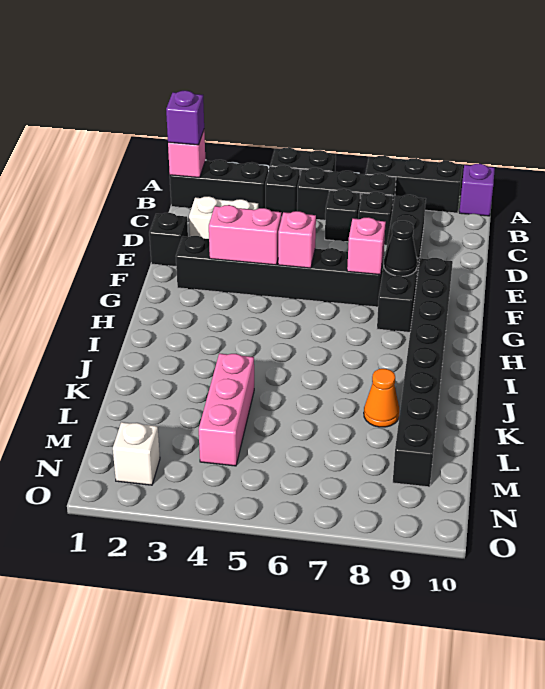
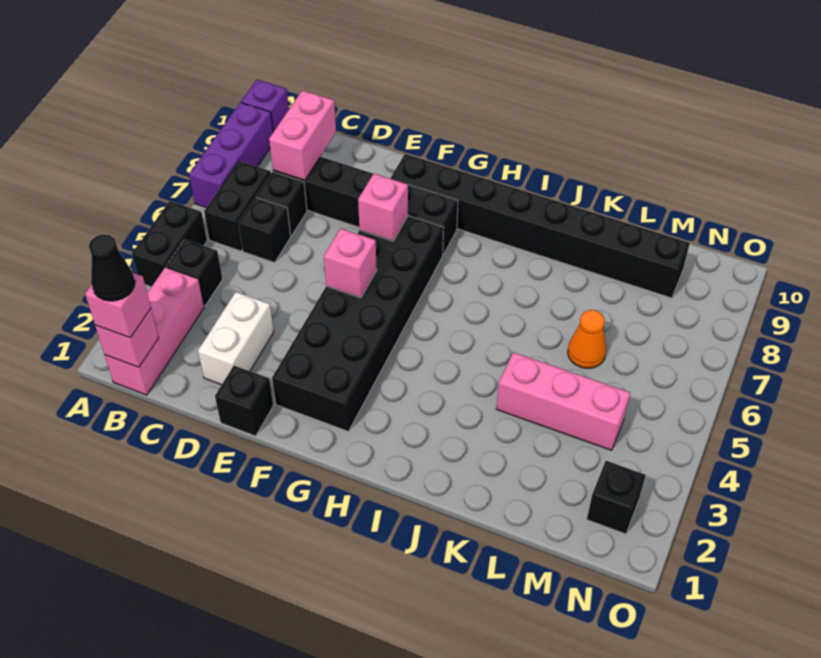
black 1x3 brick [366,155,463,213] -> purple 1x3 brick [189,102,273,207]
black 1x3 brick [170,160,268,208] -> pink 1x3 brick [105,267,204,395]
purple 1x1 brick [166,91,204,145] -> pink 1x1 brick [85,273,151,338]
black 1x3 brick [297,168,396,220] -> black 1x2 brick [204,161,271,251]
black 1x6 brick [176,236,384,307] -> black 2x6 brick [272,216,444,432]
pink 1x2 brick [209,205,282,265] -> pink 1x2 brick moved to [269,91,336,180]
black 1x1 cone [384,221,417,276] -> black 1x1 cone moved to [89,235,135,301]
orange 1x1 cone [364,369,400,427] -> orange 1x1 cone moved to [568,310,606,368]
white 1x1 brick [113,422,160,485] -> black 1x1 brick [587,461,646,534]

